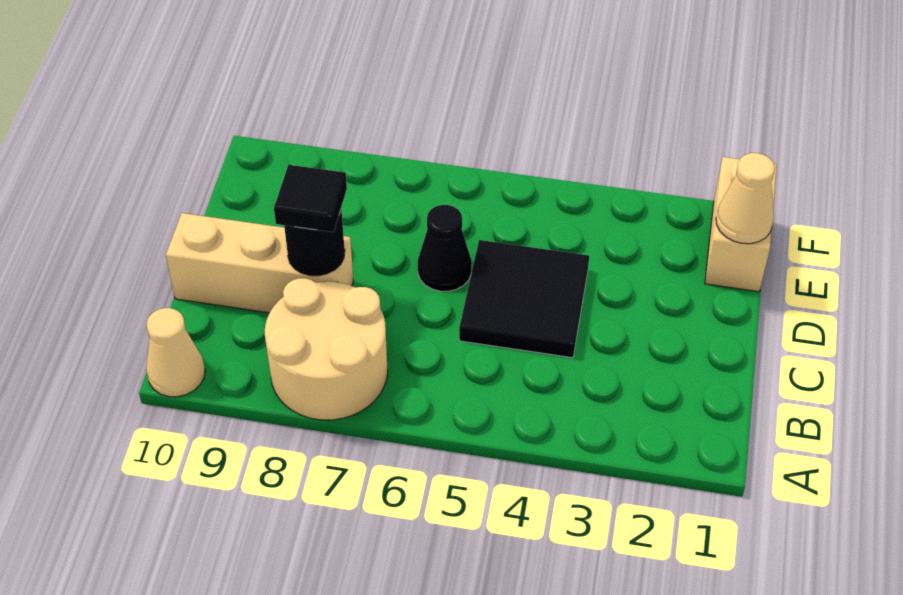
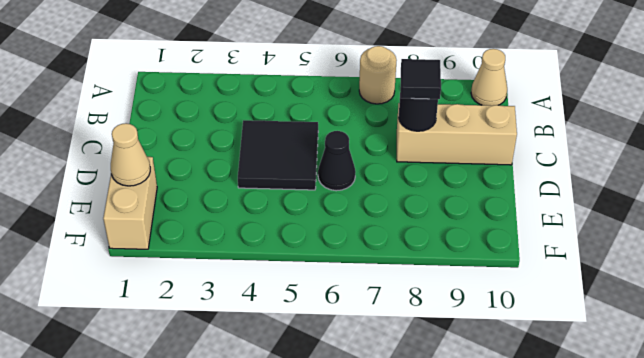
tan 2x2 round brick [265,278,388,420] -> tan 1x1 round brick [359,46,397,104]

